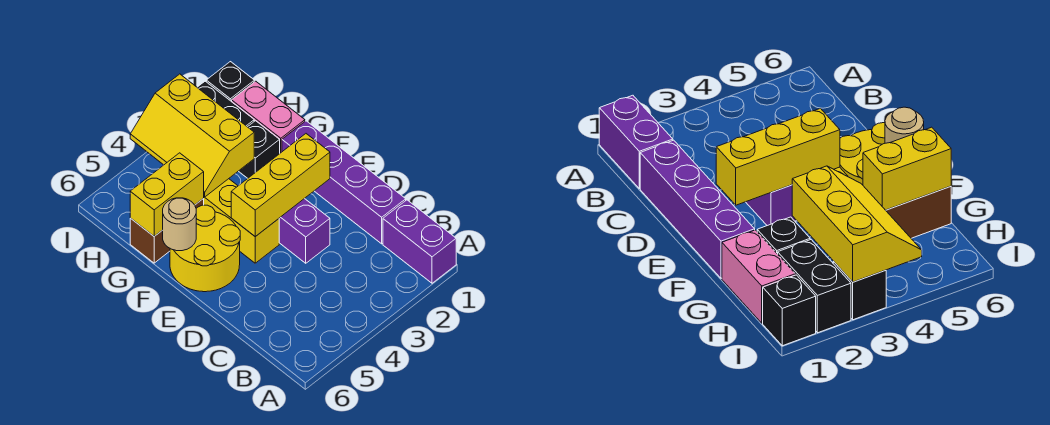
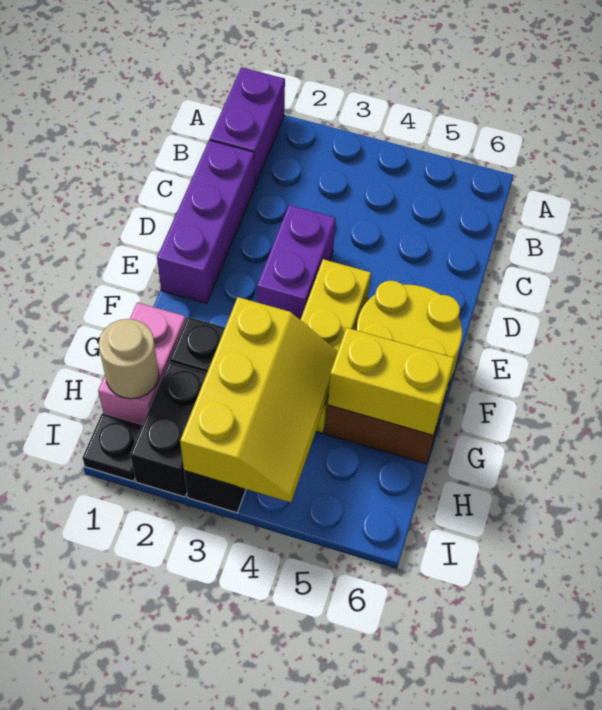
purple 1x4 brick [282,121,406,244] -> purple 1x3 brick [157,140,255,304]
yellow 1x3 brick [231,134,330,237] -> none
tan 1x1 round brick [163,198,196,251] -> tan 1x1 round brick moved to [99,319,159,399]
black 1x1 brick [206,62,254,102] -> black 1x1 plate [82,413,142,481]

